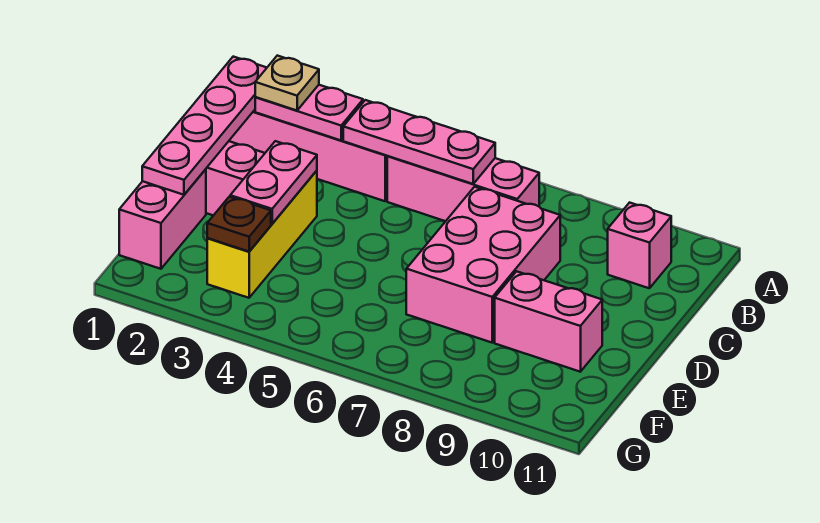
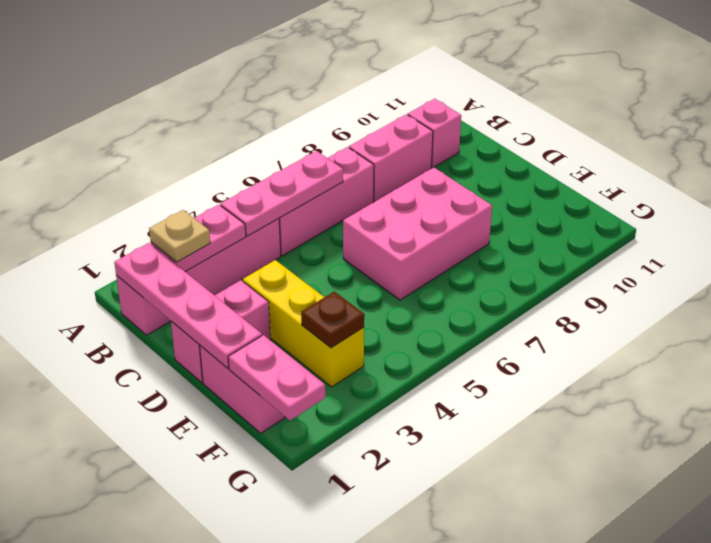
pink 2x3 brick [406,187,560,343] -> pink 2x3 brick turned to [343,167,492,300]
pink 1x2 plate [230,141,317,224] -> pink 1x2 plate moved to [228,335,325,421]
pink 1x2 brick [495,271,602,372] -> pink 1x2 brick moved to [349,114,433,202]

